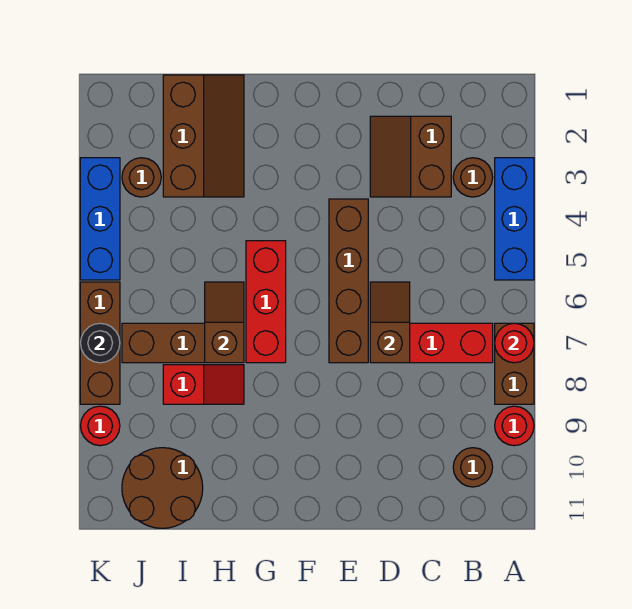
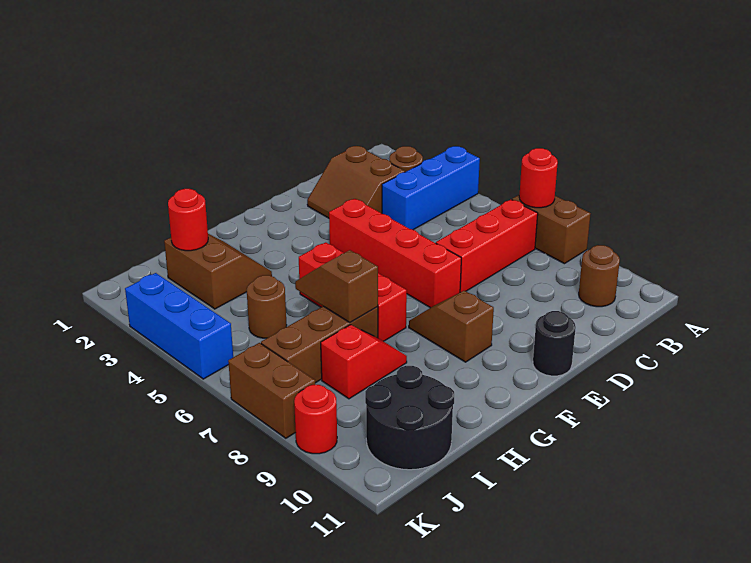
blue 1x3 brick [495,158,534,280] -> blue 1x3 brick turned to [382,146,480,230]
red 1x1 round brick [495,406,534,446] -> red 1x1 round brick moved to [168,189,208,251]
brown 1x2 slope [370,282,410,363] -> brown 1x2 slope moved to [409,291,494,362]
brown 1x4 brick [329,199,368,363] -> red 1x4 brick [329,199,461,308]
brown 2x3 slope [163,75,244,197] -> brown 2x2 slope [164,234,272,309]
brown 2x2 round brick [122,448,203,528] -> black 2x2 round brick [365,366,454,470]
brown 1x1 round brick [122,158,161,197] -> brown 1x1 round brick moved to [247,275,287,338]
brown 1x3 brick [80,282,120,404] -> brown 1x2 brick [228,343,315,438]
black 1x1 round brick [80,323,120,363] -> black 1x1 round brick moved to [533,311,576,376]

